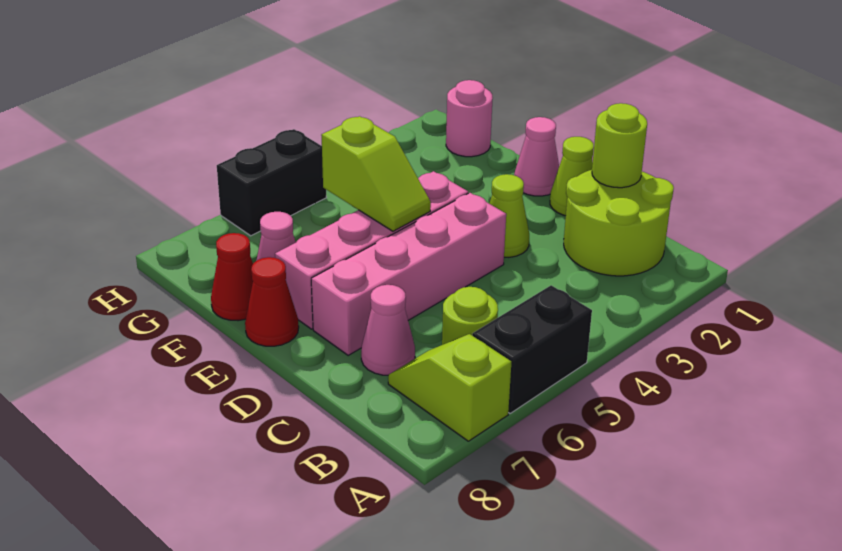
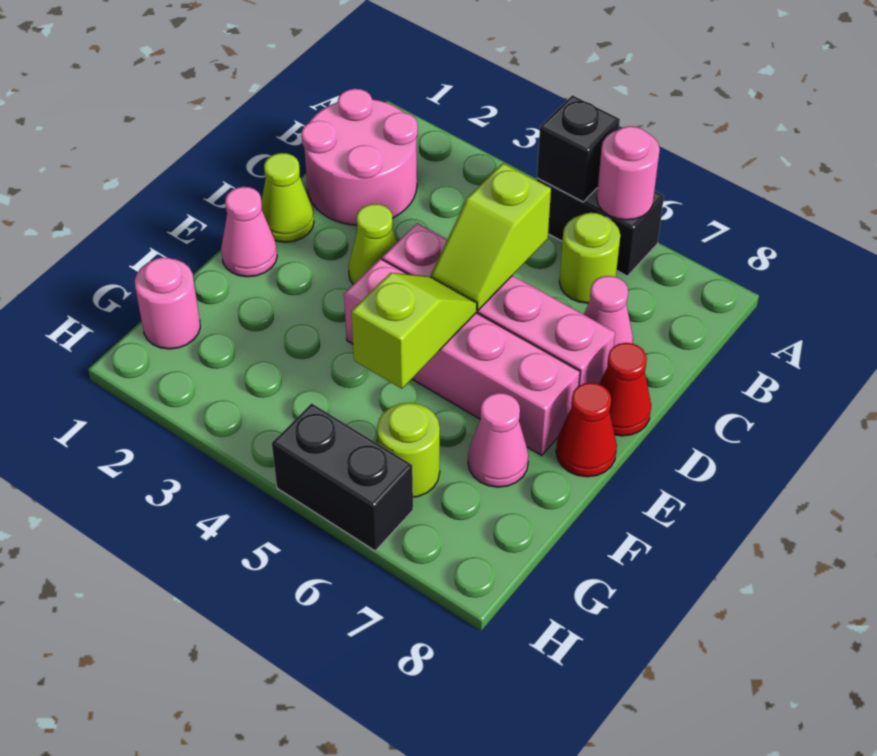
none -> black 1x1 brick [537,95,620,202]
none -> pink 1x1 round brick [597,126,660,220]
lime 1x2 slope [388,334,511,441] -> lime 1x2 slope moved to [431,163,551,310]
lime 2x2 round brick [564,170,674,276] -> pink 2x2 round brick [302,89,418,225]
lime 1x1 round brick [592,103,647,188] -> lime 1x1 round brick moved to [377,403,440,497]
red 1x1 cone [211,233,253,321] -> red 1x1 cone moved to [599,343,651,436]

